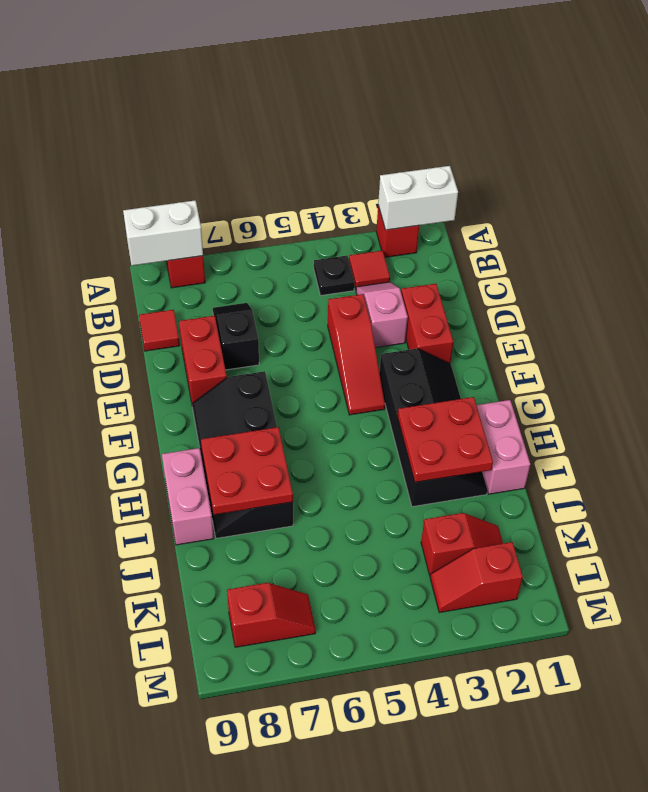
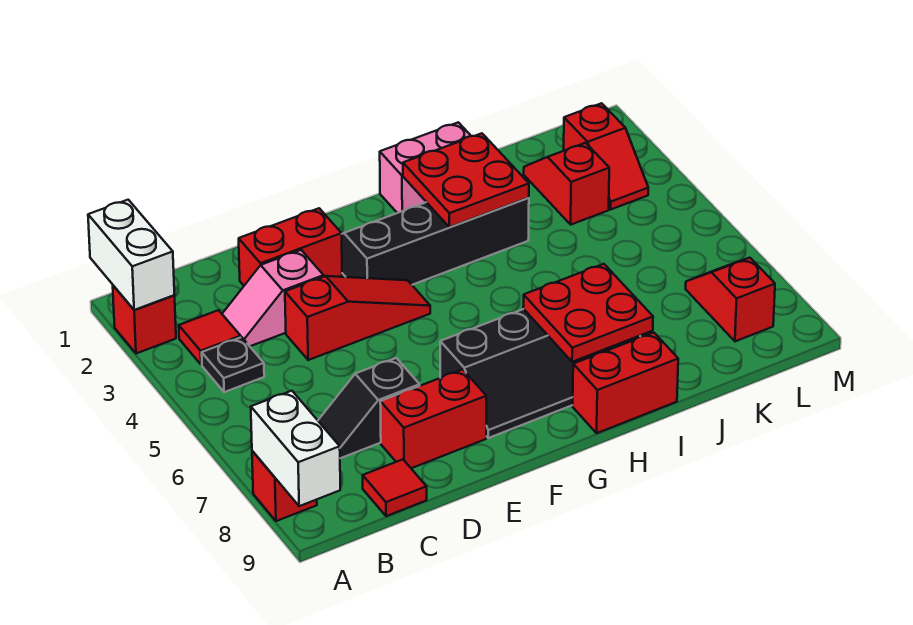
pink 1x2 brick [162,448,214,545] -> red 1x2 brick [573,333,678,433]

